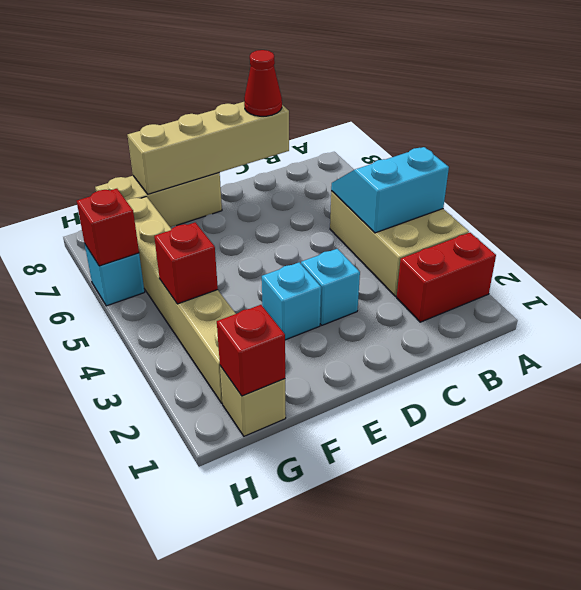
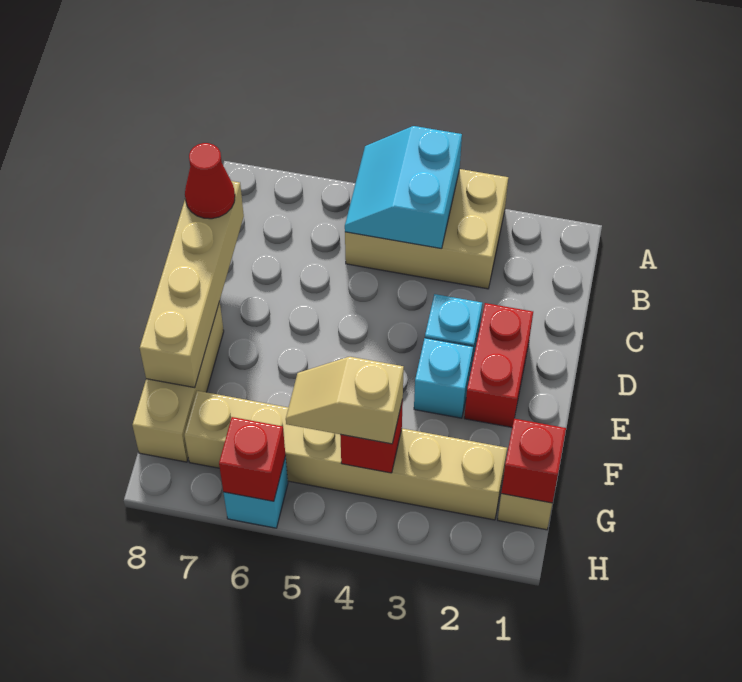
red 1x2 brick [397,233,496,322] -> red 1x2 brick moved to [464,303,533,427]
none -> tan 1x2 slope [286,357,404,444]

